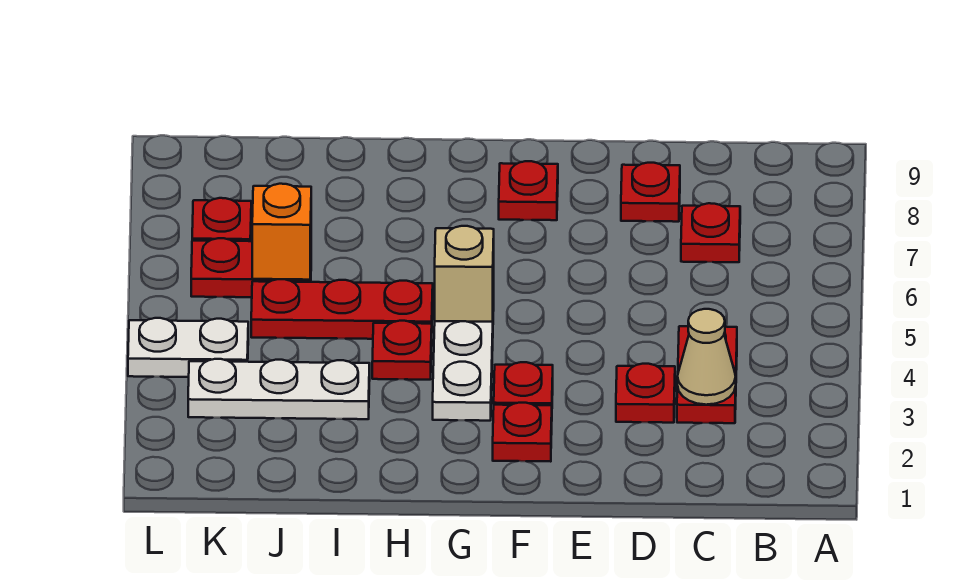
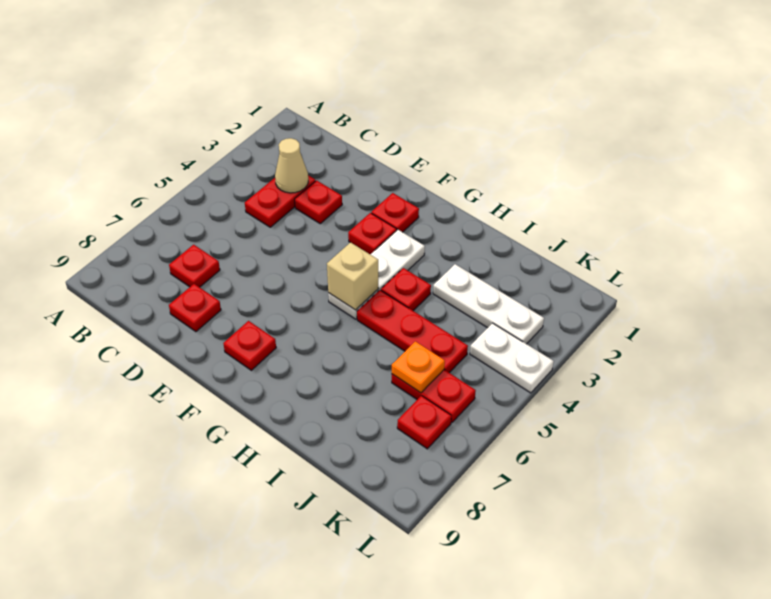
orange 1x1 brick [252,184,311,280] -> orange 1x1 plate [392,341,445,393]

